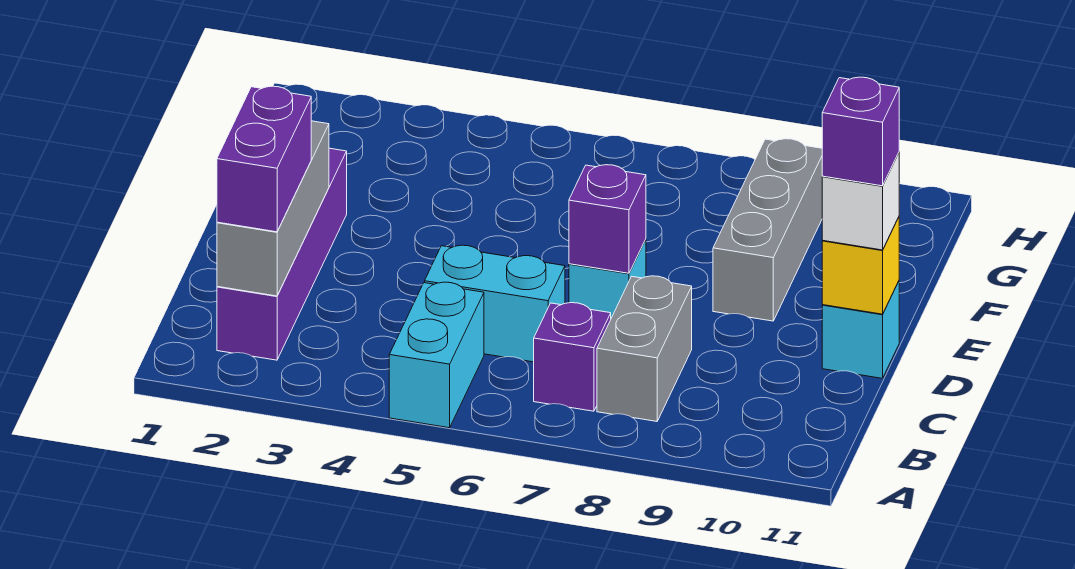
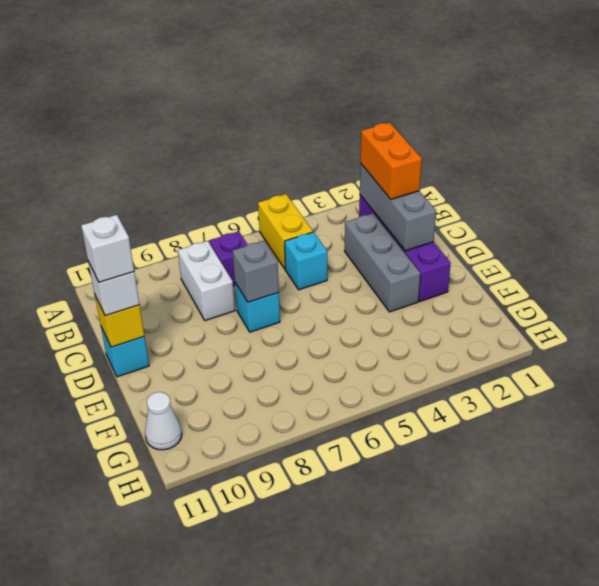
cyan 1x2 brick [389,282,484,428] -> yellow 1x2 brick [258,194,313,269]
purple 1x2 brick [217,86,311,232] -> orange 1x2 brick [360,122,422,199]
grey 1x2 brick [597,276,692,421] -> white 1x2 brick [178,241,235,321]
cyan 1x2 brick [425,245,565,362] -> cyan 1x1 brick [285,232,327,290]
purple 1x1 brick [569,165,646,273] -> grey 1x1 brick [233,241,279,302]
purple 1x1 brick [822,77,899,186] -> white 1x1 brick [81,215,134,282]
grey 1x3 brick [713,139,822,321] -> grey 1x3 brick moved to [345,213,420,312]
none -> white 1x1 cone [145,392,182,450]

